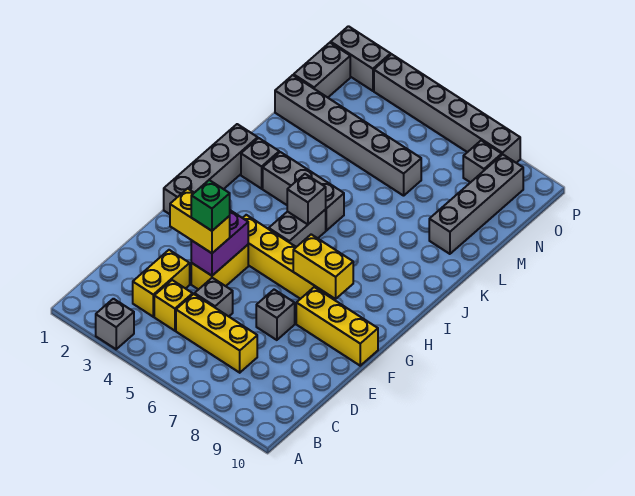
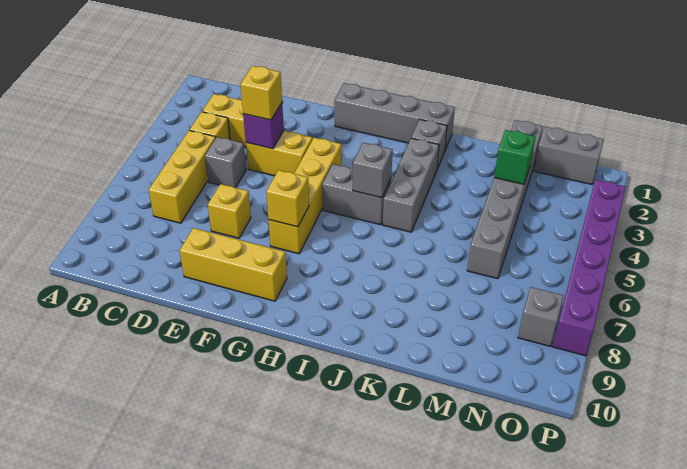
grey 1x1 brick [96,299,134,349] -> none
yellow 1x2 brick [170,188,230,253] -> yellow 1x1 brick [240,66,282,120]
purple 1x2 brick [191,210,248,276] -> purple 1x1 brick [243,103,284,149]
green 1x1 brick [191,180,230,231] -> green 1x1 brick moved to [494,130,535,184]
grey 1x1 brick [256,290,295,340] -> yellow 1x1 brick [208,184,251,238]
yellow 1x3 brick [296,287,378,366] -> yellow 1x3 brick turned to [179,228,287,301]
yellow 1x2 brick [293,234,353,299] -> yellow 1x1 brick [266,170,309,227]
grey 1x4 brick [429,154,523,254] -> none
grey 1x2 brick [331,26,391,91] -> none
grey 1x6 brick [374,54,520,163] -> purple 1x6 brick [553,180,626,356]

